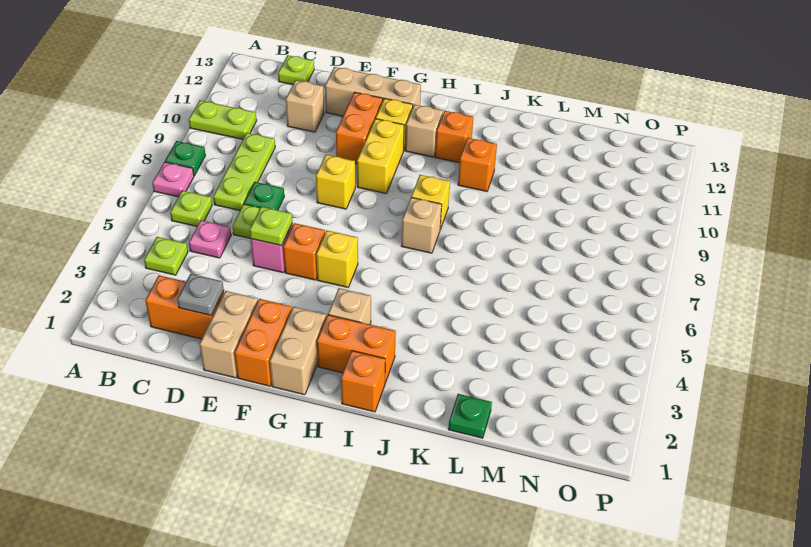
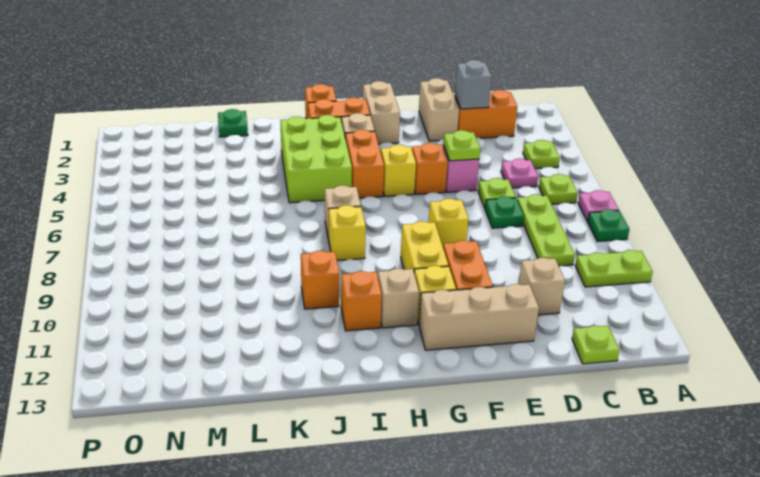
grey 1x1 plate [177,274,224,315] -> grey 1x1 brick [455,60,492,109]
orange 1x2 brick [234,299,292,386] -> orange 1x2 brick moved to [345,130,384,198]
none -> lime 2x3 brick [280,115,352,203]

